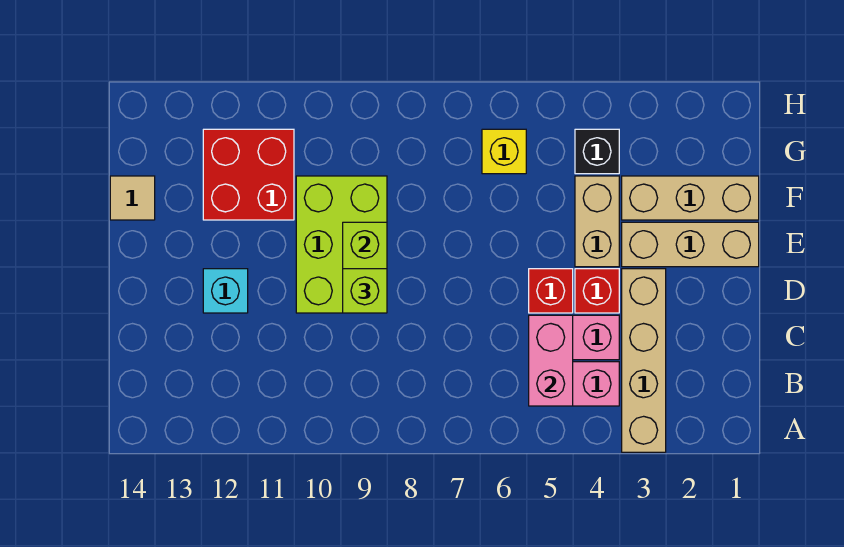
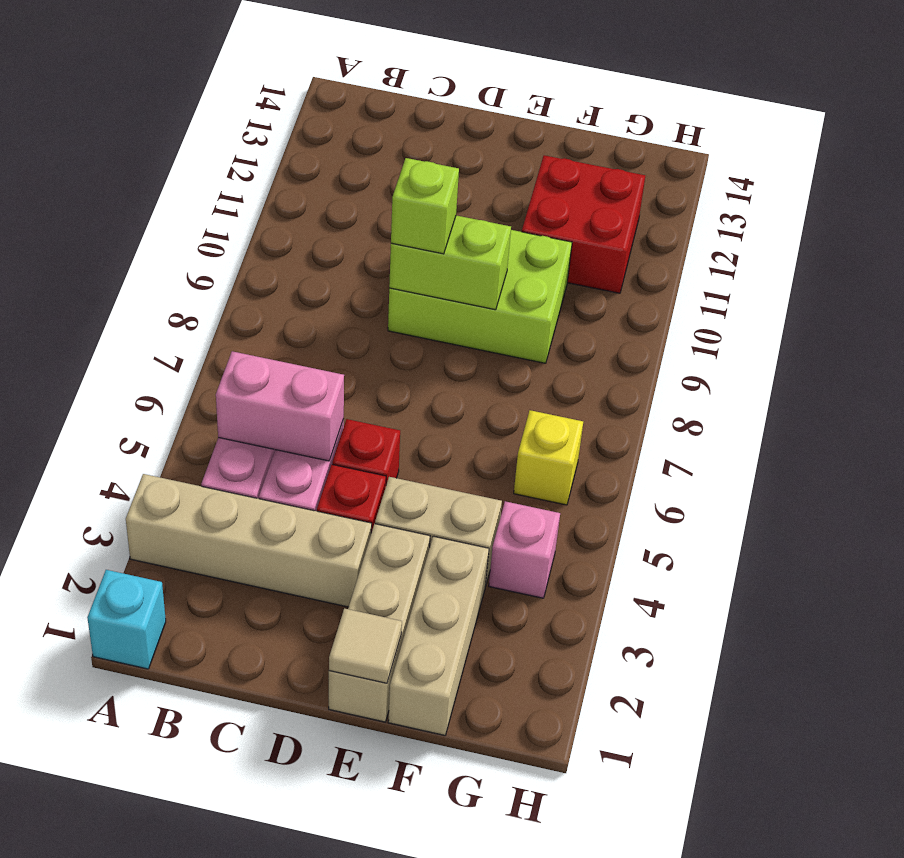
cyan 1x1 brick [203,269,248,313] -> cyan 1x1 brick moved to [87,570,166,669]
tan 1x1 tile [110,176,155,220] -> tan 1x1 tile moved to [329,608,402,683]
black 1x1 brick [575,129,619,174] -> pink 1x1 brick [489,501,560,598]

